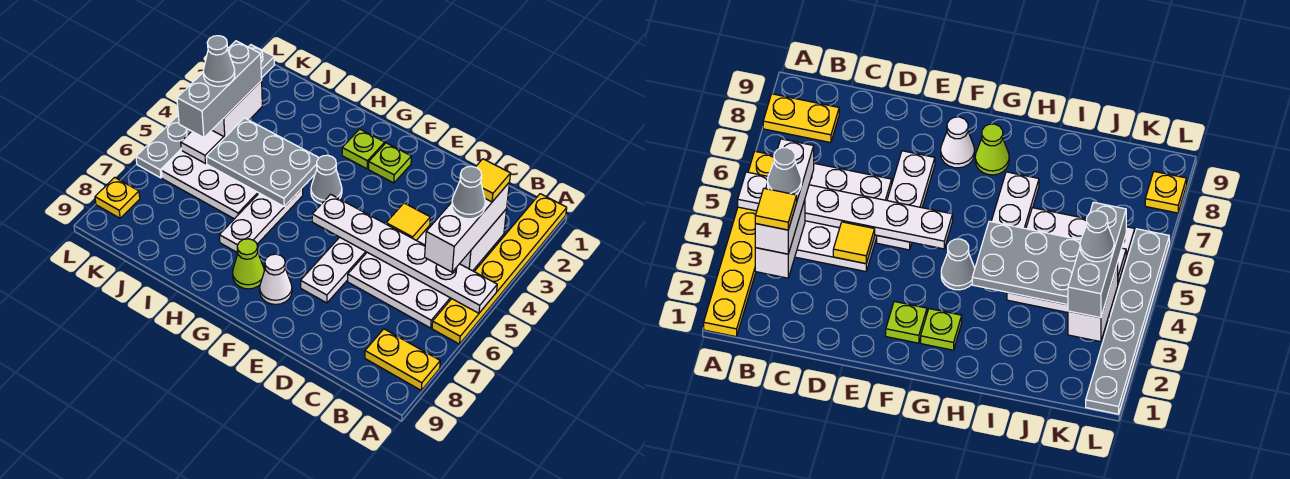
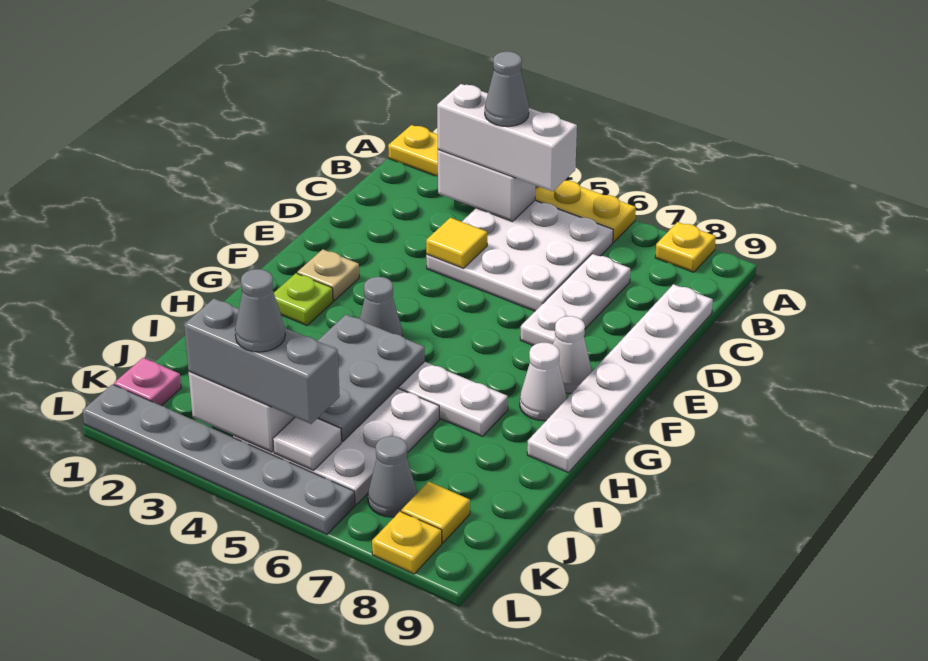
white 1x6 plate [312,194,497,313] -> white 1x6 plate moved to [527,284,713,473]
yellow 1x2 plate [365,329,440,390] -> yellow 1x1 plate [655,222,716,272]
yellow 1x1 tile [476,159,511,202] -> yellow 1x1 tile moved to [401,482,470,543]
white 1x3 plate [301,237,367,303] -> white 1x3 plate turned to [520,254,630,345]
lime 1x1 plate [369,143,411,183] -> tan 1x1 plate [297,249,359,301]
lime 1x1 cone [233,239,264,289] -> white 1x1 cone [520,343,567,421]
none -> pink 1x1 plate [114,358,181,406]
none -> grey 1x1 cone [368,436,417,517]

